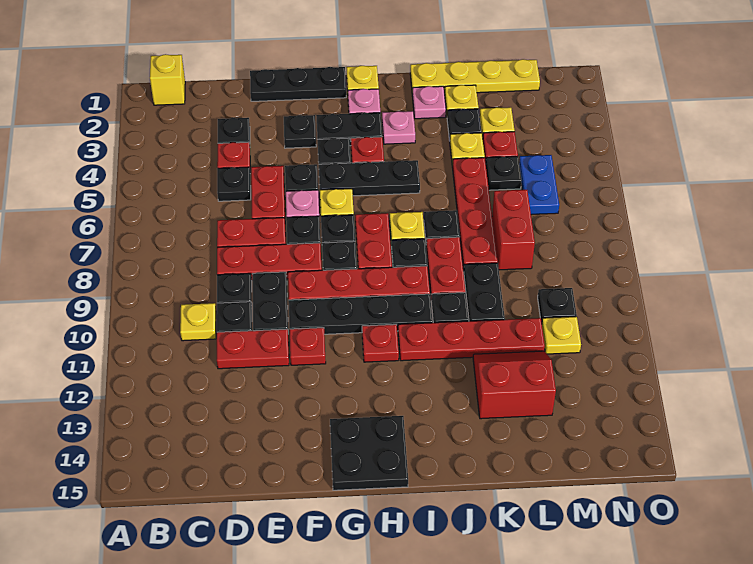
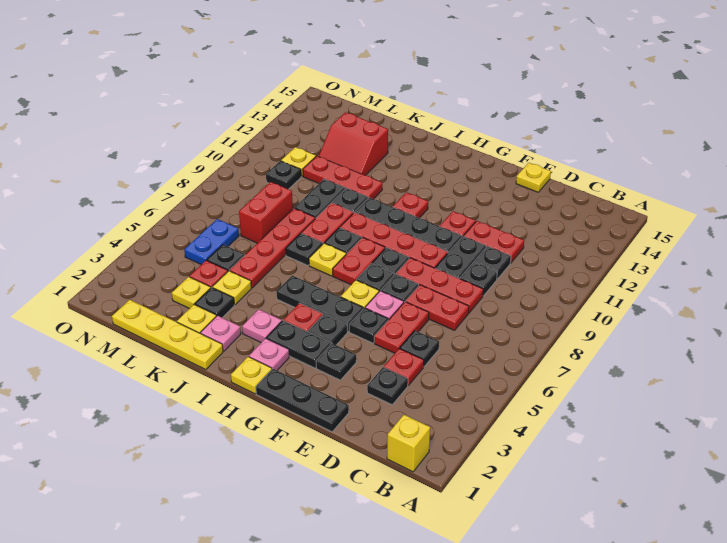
yellow 1x1 plate [180,303,216,341] -> yellow 1x1 plate moved to [516,163,551,192]
black 2x2 plate [330,416,408,490] -> none
red 1x4 plate [398,318,545,361] -> red 1x3 plate [303,156,382,199]

